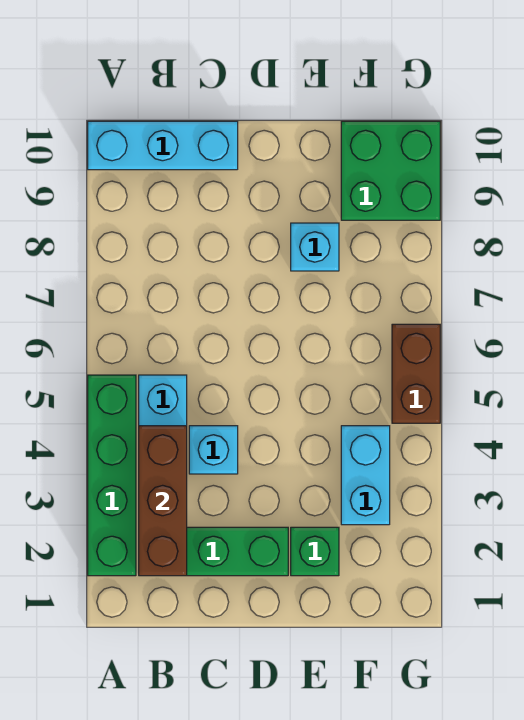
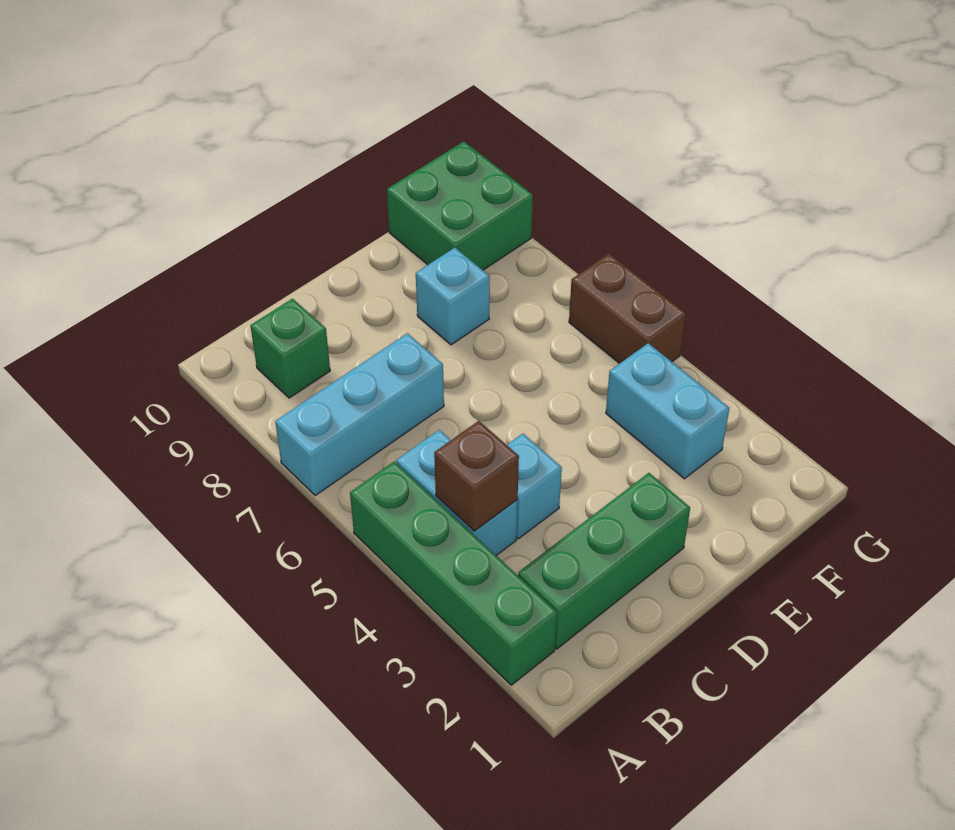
cyan 1x3 brick [88,121,238,170] -> cyan 1x3 brick moved to [275,333,444,496]
brown 1x3 brick [139,426,187,576] -> brown 1x1 brick [434,421,519,531]
green 1x1 brick [291,527,339,576] -> green 1x1 brick moved to [250,299,330,398]

